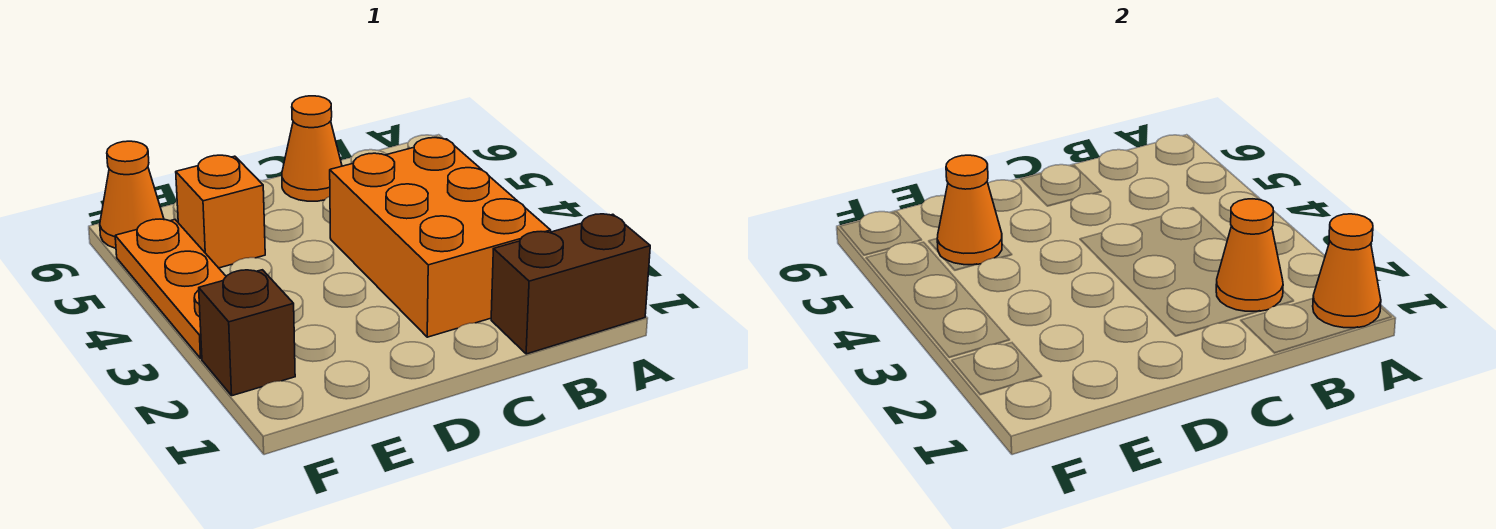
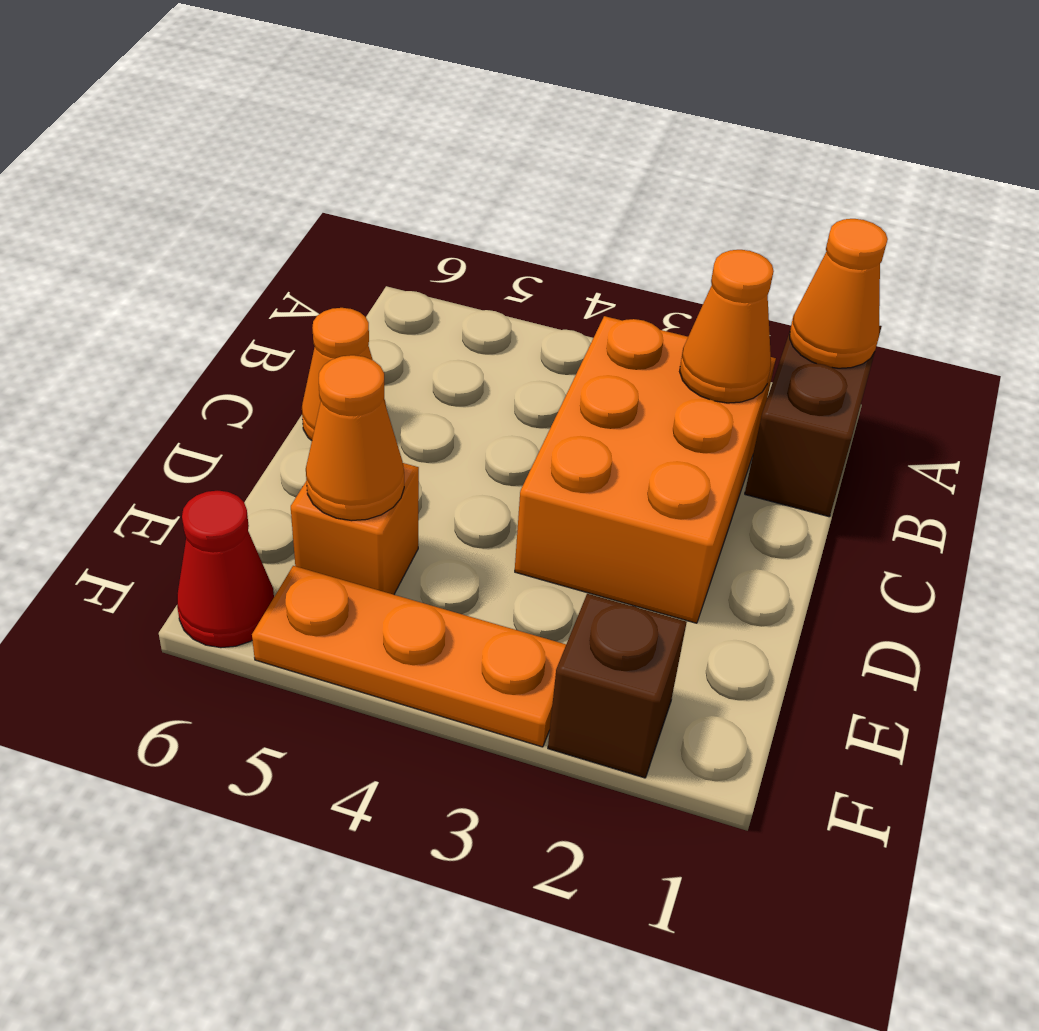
orange 2x3 brick [330,138,551,337] -> orange 2x3 brick turned to [515,316,776,623]
orange 1x1 cone [100,141,164,248] -> red 1x1 cone [177,491,274,648]

